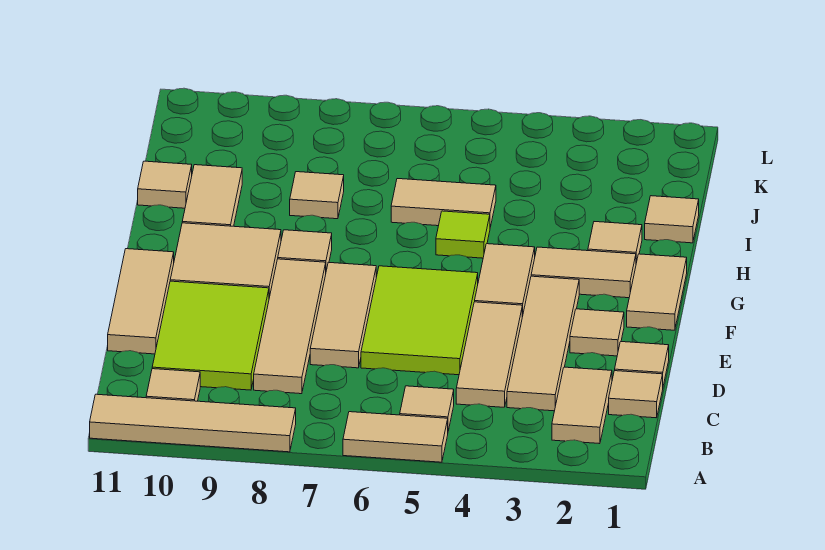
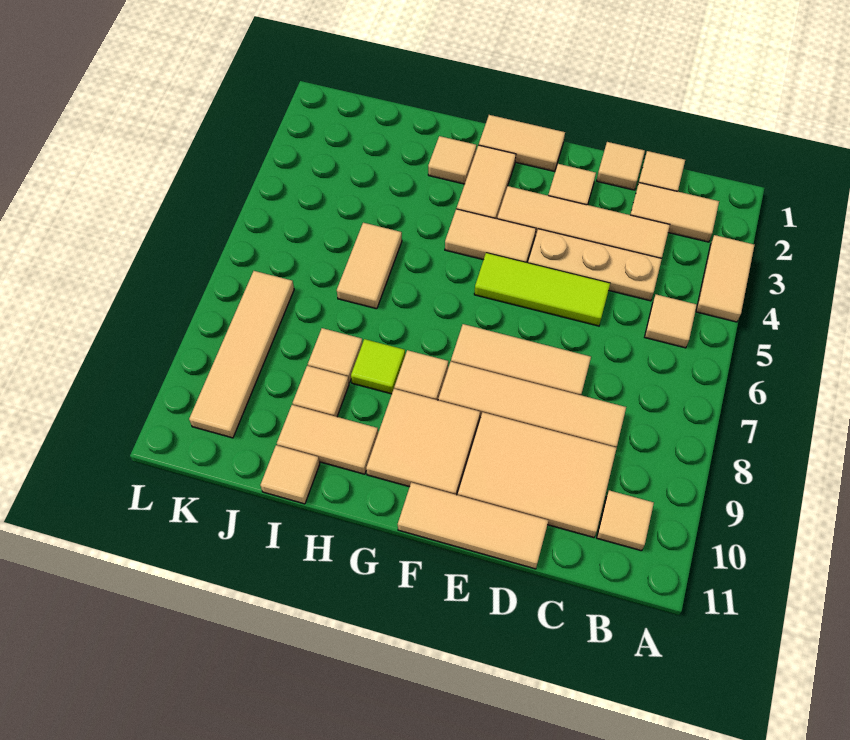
tan 1x2 tile [343,412,448,462] -> tan 1x2 tile moved to [696,235,754,322]
tan 1x4 tile [90,394,296,452] -> tan 1x4 tile moved to [189,271,294,438]
tan 1x3 tile [456,302,522,407] -> tan 1x3 plate [528,229,662,301]
lime 2x3 tile [152,281,269,390] -> tan 2x3 tile [458,412,616,537]
lime 2x3 tile [361,266,478,375] -> lime 1x3 tile [474,253,610,326]
lime 1x1 tile [436,211,490,258] -> lime 1x1 tile moved to [351,339,405,394]
tan 1x1 tile [645,196,699,243] -> tan 1x1 tile moved to [293,366,349,417]

